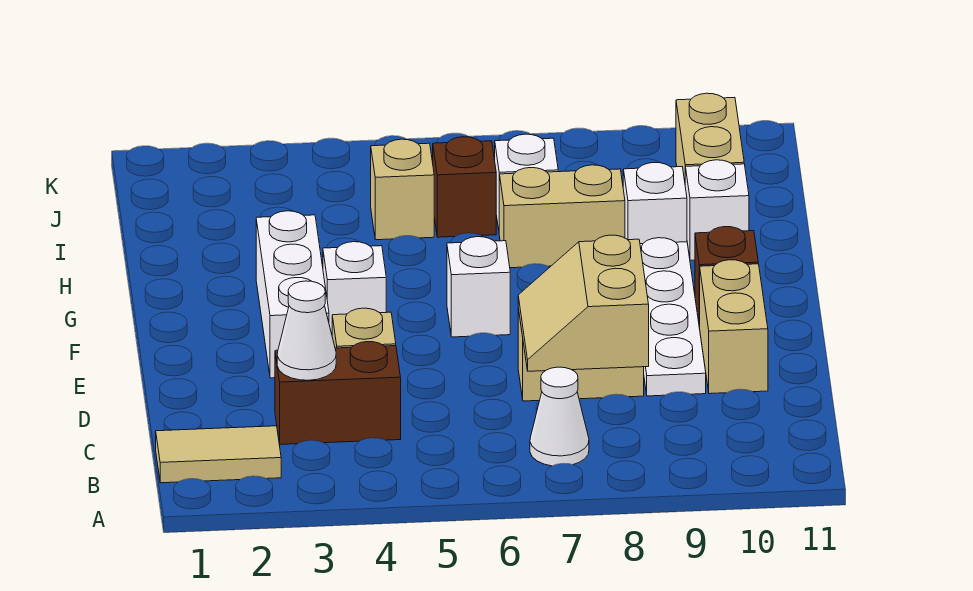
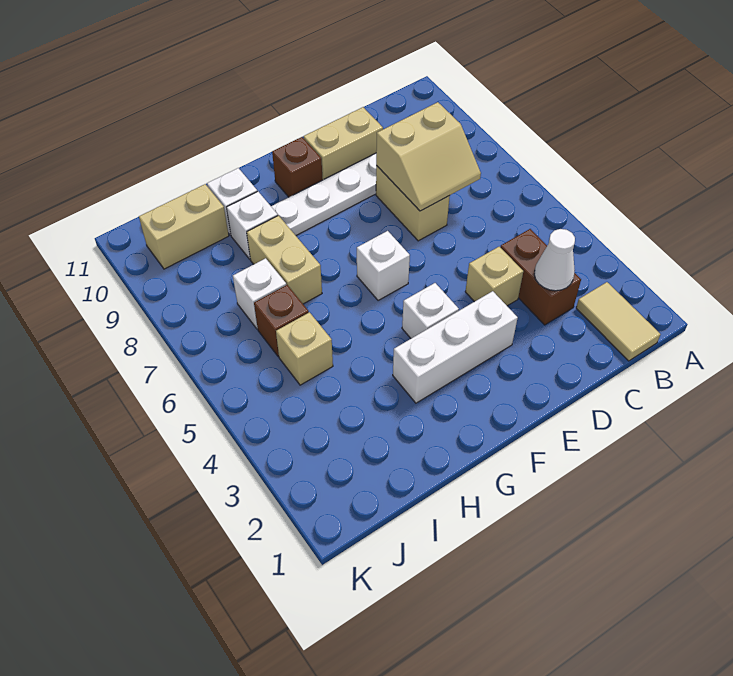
white 1x1 cone [530,367,589,466] -> none

